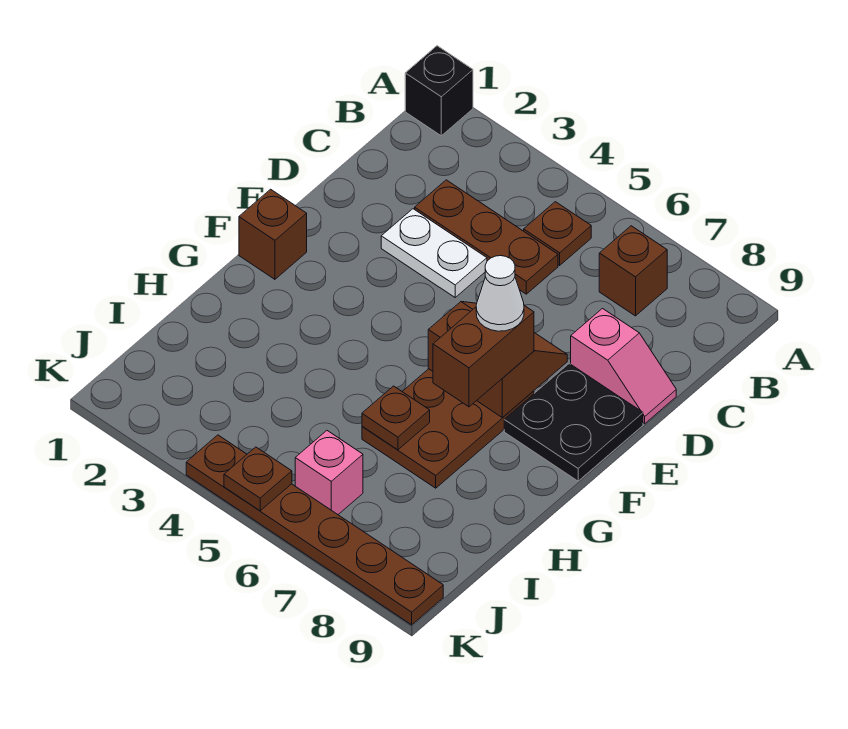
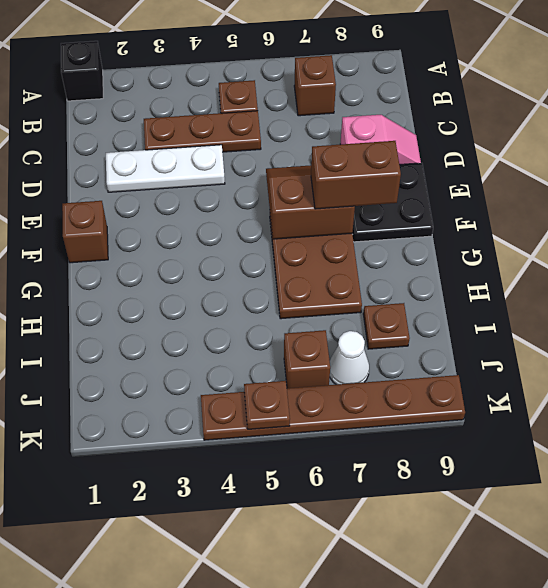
white 1x2 plate [381,209,487,297] -> white 1x3 plate [106,145,225,192]
brown 1x2 brick [433,306,534,407] -> brown 1x2 brick turned to [311,141,401,209]
white 1x1 cone [476,256,524,331] -> white 1x1 cone moved to [330,331,369,385]
brown 1x1 plate [362,386,430,450] -> brown 1x1 plate moved to [363,303,410,349]
pink 1x1 brick [295,431,363,514] -> brown 1x1 brick [284,330,330,388]

